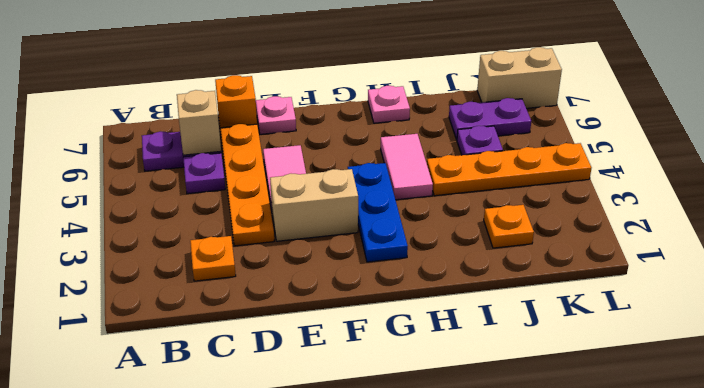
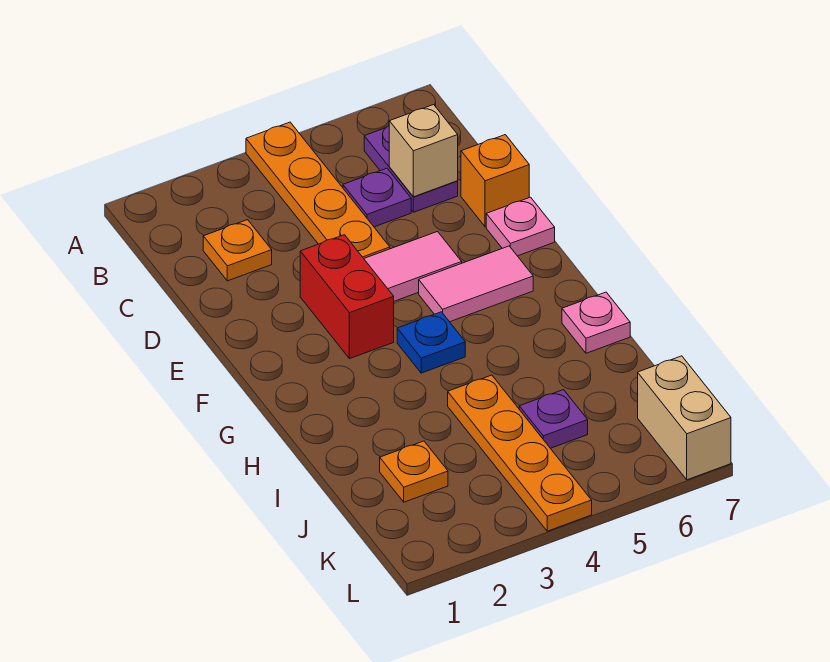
orange 1x4 plate [220,124,274,246] -> orange 1x4 plate turned to [246,122,390,258]
tan 1x2 brick [270,169,358,241] -> red 1x2 brick [300,235,394,359]
blue 1x3 plate [348,163,408,262] -> blue 1x1 plate [397,312,465,373]
pink 1x2 tile [381,134,433,200] -> pink 1x2 tile moved to [419,246,533,322]
purple 1x2 plate [449,98,531,140] -> none

